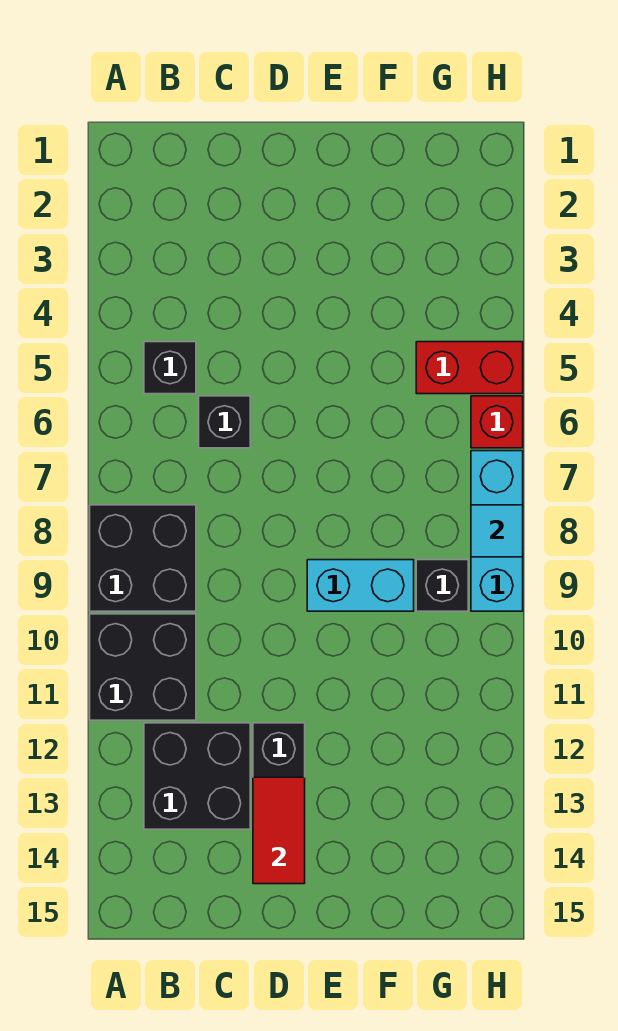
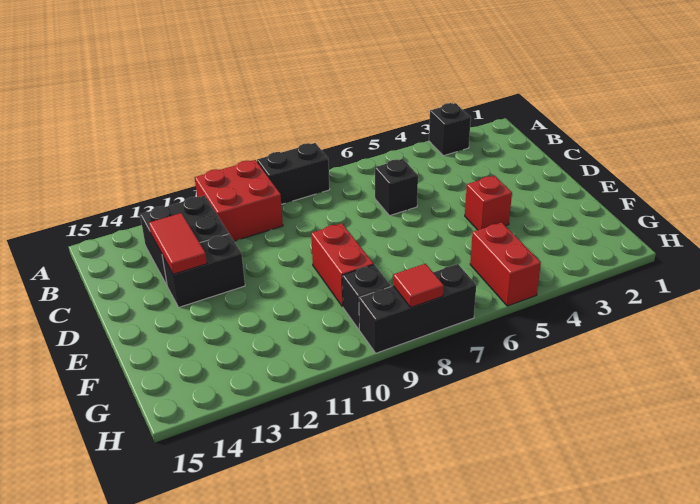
black 2x2 brick [90,505,196,611] -> black 1x2 brick [257,143,330,204]
black 2x2 brick [90,614,196,720] -> red 2x2 brick [195,160,283,241]
black 1x1 brick [144,342,196,394] -> black 1x1 brick moved to [429,103,471,156]
red 1x2 tile [253,777,305,884] -> red 1x2 tile turned to [149,213,207,274]
cyan 1x2 brick [307,560,414,611] -> red 1x2 brick [311,223,373,307]
red 1x1 brick [471,396,523,448] -> red 1x1 brick moved to [465,176,512,230]
cyan 1x3 brick [471,451,523,611] -> black 1x3 brick [359,264,476,353]
cyan 1x1 tile [471,505,523,557] -> red 1x1 tile [393,264,444,307]

